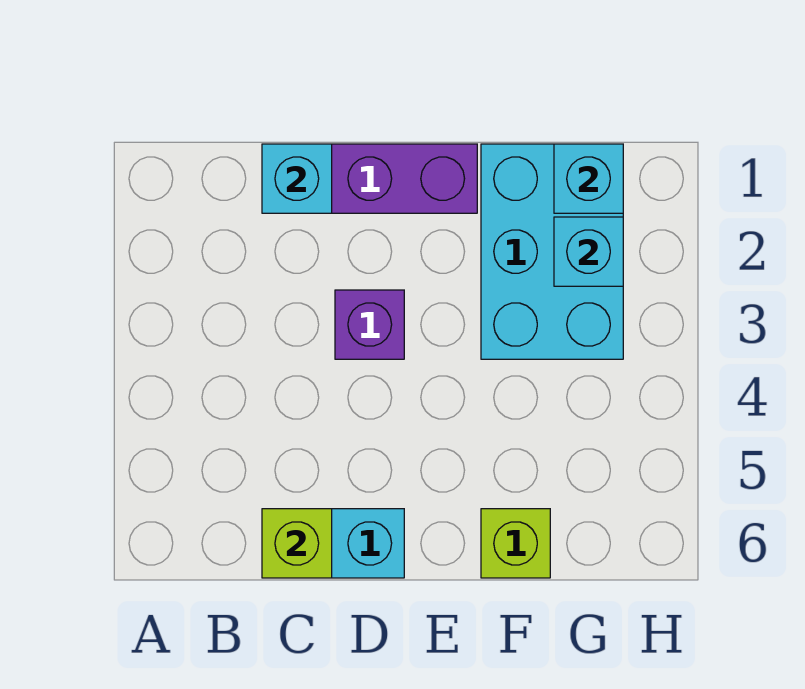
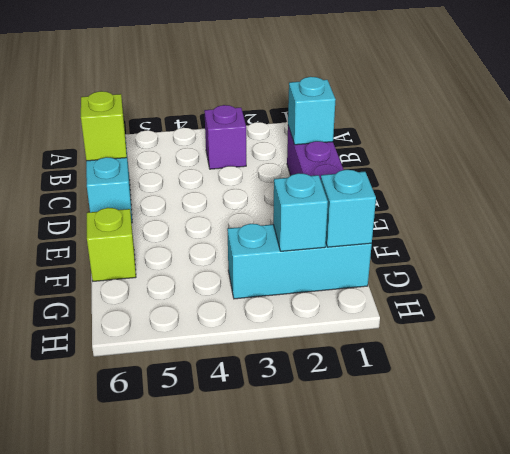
purple 1x1 brick [335,290,404,359] -> purple 1x1 brick moved to [204,105,246,169]
cyan 2x3 brick [481,144,623,359] -> cyan 1x3 brick [227,224,372,299]

